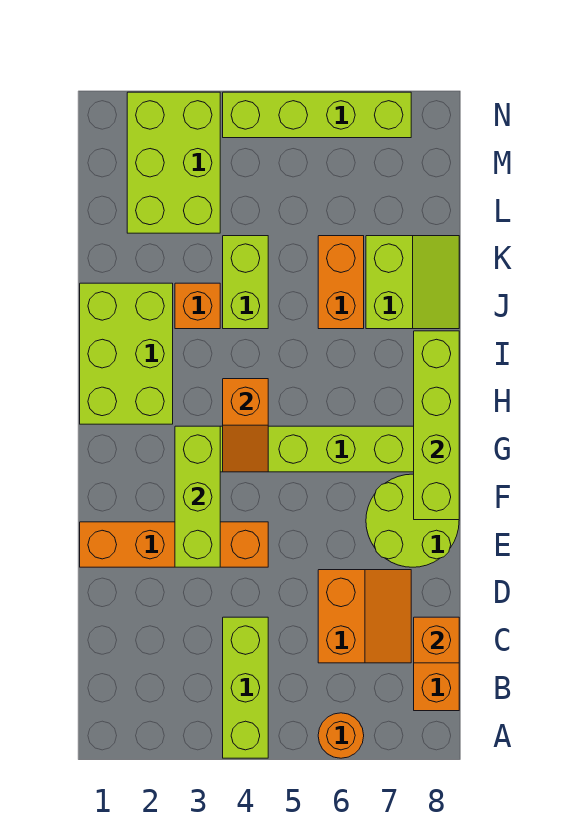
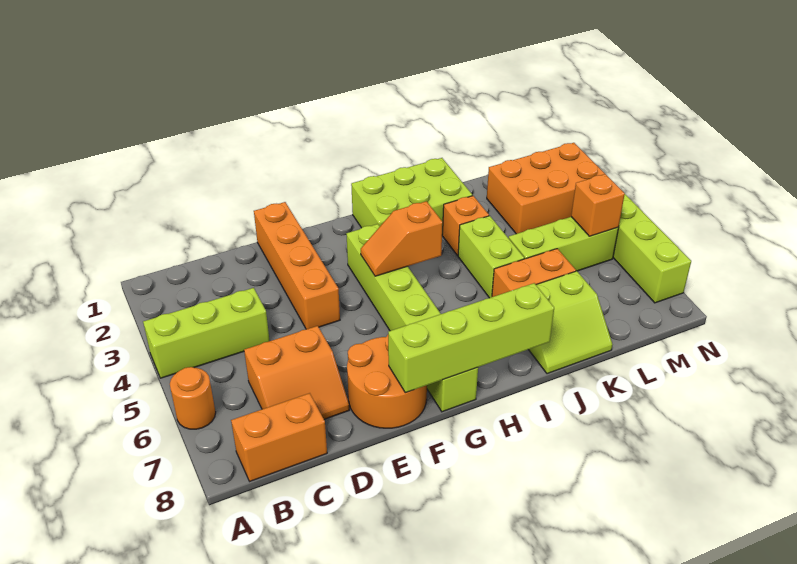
orange 1x1 brick [414,617,459,663] -> orange 1x1 brick moved to [571,174,625,236]
lime 1x3 brick [175,426,220,567] -> lime 1x3 brick moved to [509,217,618,271]
lime 2x2 round brick [366,474,459,567] -> orange 2x2 round brick [347,335,427,428]
lime 1x2 brick [223,236,268,329] -> lime 1x2 brick turned to [458,216,524,298]
lime 2x3 brick [127,92,220,233] -> orange 2x3 brick [487,143,605,234]

